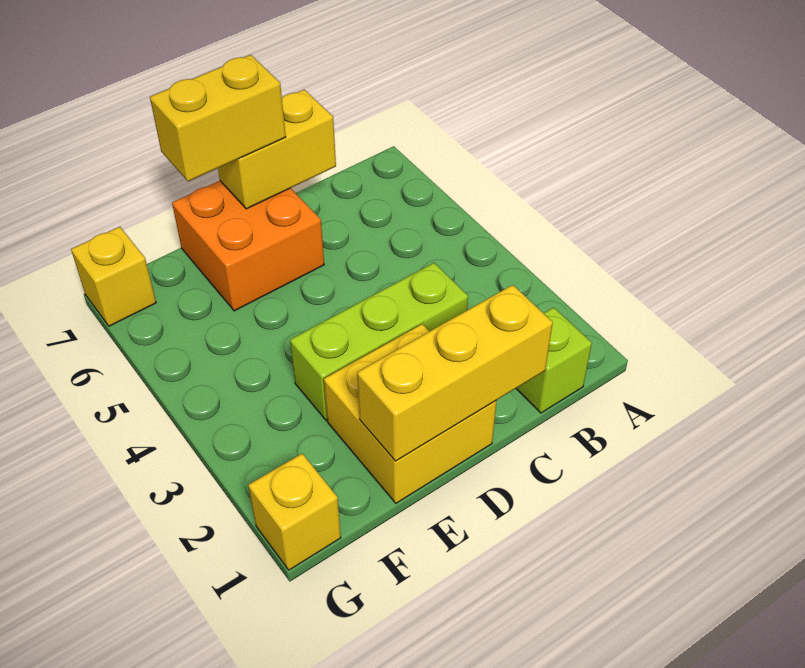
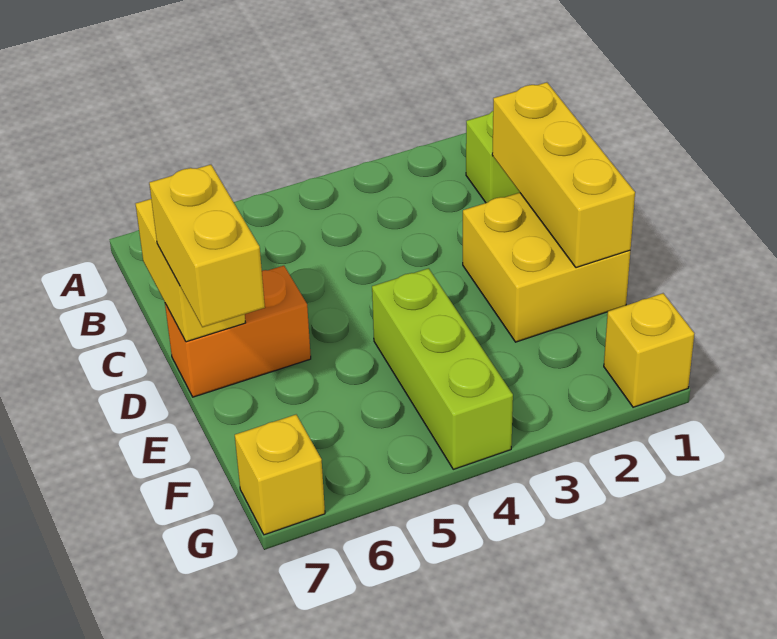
lime 1x3 brick [290,263,468,420] -> lime 1x3 brick moved to [372,268,513,469]
orange 2x2 brick [172,181,324,311] -> orange 1x2 brick [165,266,311,397]

